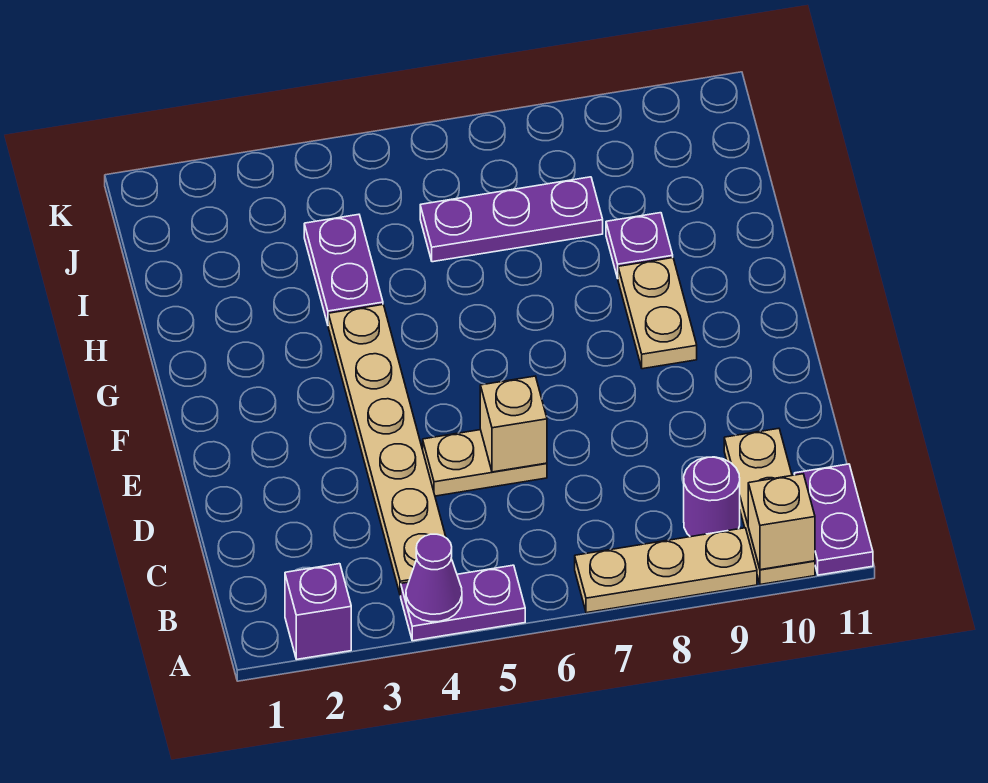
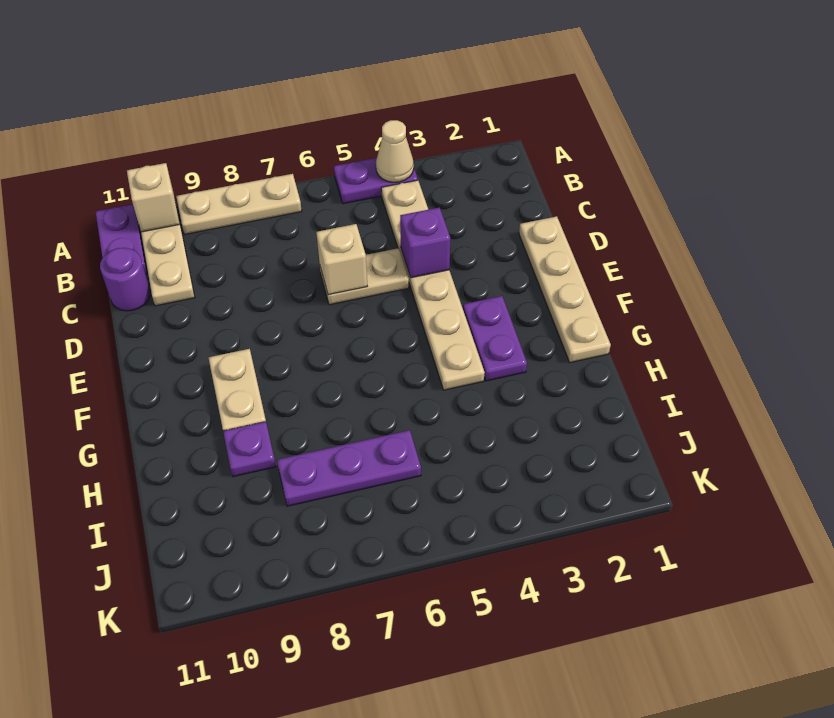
purple 1x1 brick [285,564,351,659] -> purple 1x1 brick moved to [400,208,450,278]
purple 1x1 cone [406,534,462,622] -> tan 1x1 cone [376,120,414,182]
purple 1x1 round brick [684,457,740,537] -> purple 1x1 round brick moved to [100,248,150,311]
none -> tan 1x4 plate [519,216,611,363]
purple 1x2 plate [304,214,383,324] -> purple 1x2 plate moved to [463,296,527,381]

